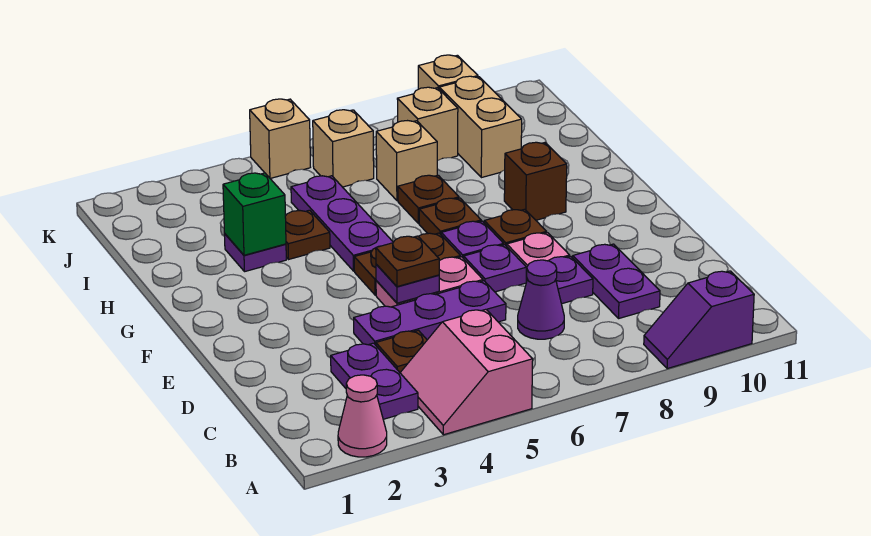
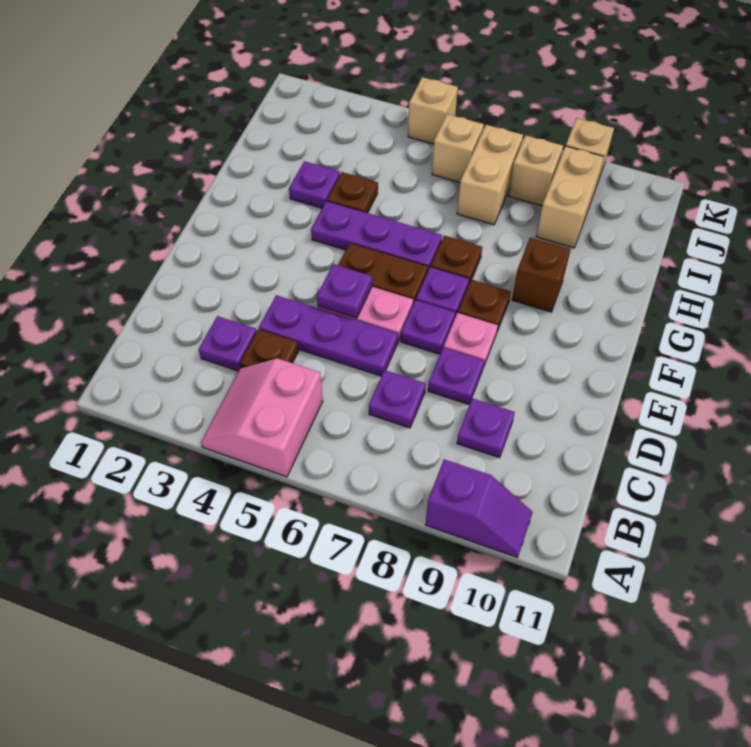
pink 1x1 cone [338,375,387,457] -> none
purple 1x2 slope [644,271,754,369] -> purple 1x2 slope turned to [425,459,533,557]
purple 1x2 plate [331,343,418,419] -> purple 1x1 plate [199,316,257,371]
purple 1x1 cone [518,260,564,339] -> purple 1x1 plate [369,370,426,428]
purple 1x2 plate [573,244,660,318] -> purple 1x1 plate [457,398,515,458]
brown 1x1 plate [376,236,439,287] -> none
purple 1x3 plate [291,176,393,271] -> purple 1x3 plate turned to [311,201,442,270]
green 1x1 brick [223,173,286,255] -> none
brown 1x1 plate [398,175,459,224] -> none
tan 1x1 brick [376,121,437,201] -> tan 1x2 brick [457,125,523,225]

